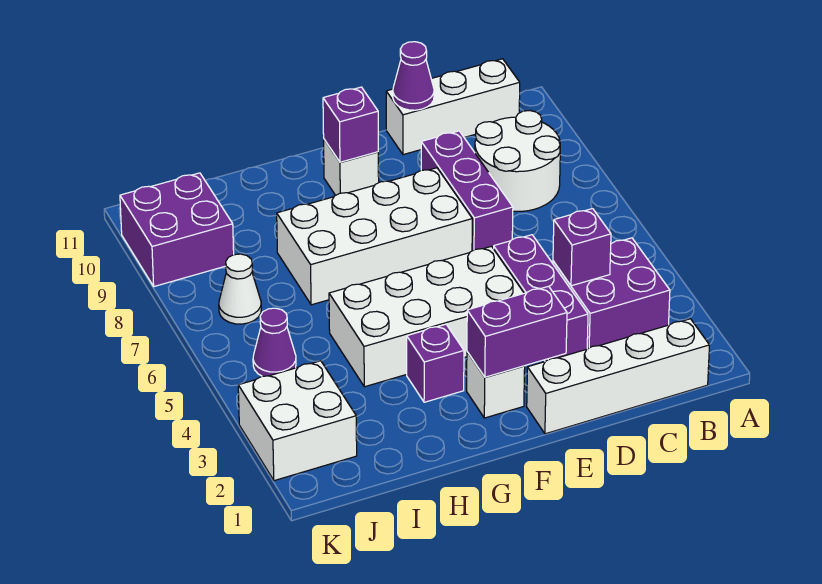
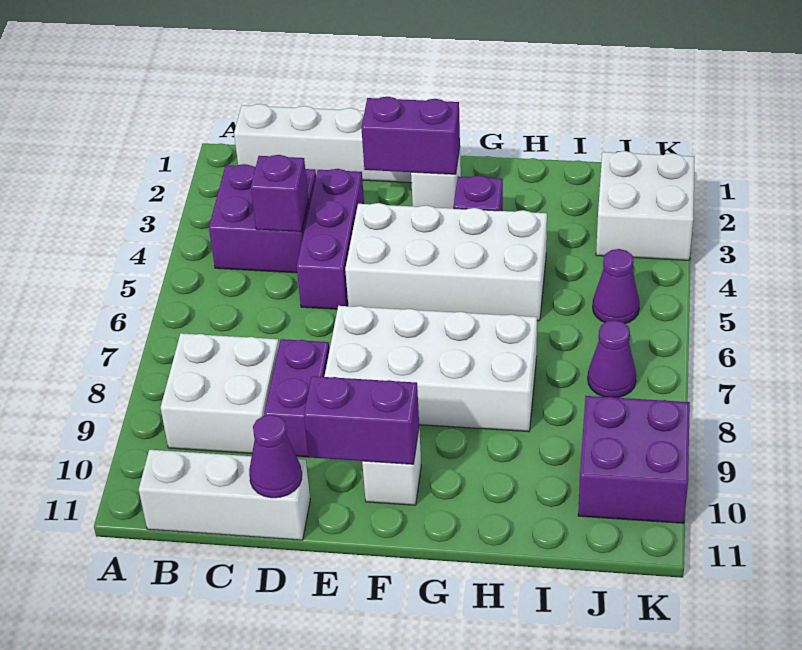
white 2x2 round brick [475,111,560,212] -> white 2x2 brick [161,333,279,453]
purple 1x3 brick [421,131,513,251] -> purple 1x2 brick [264,339,329,457]
purple 1x1 brick [323,87,378,162] -> purple 1x2 brick [304,376,419,464]
white 1x1 cone [219,254,261,324] -> purple 1x1 cone [588,320,636,398]

